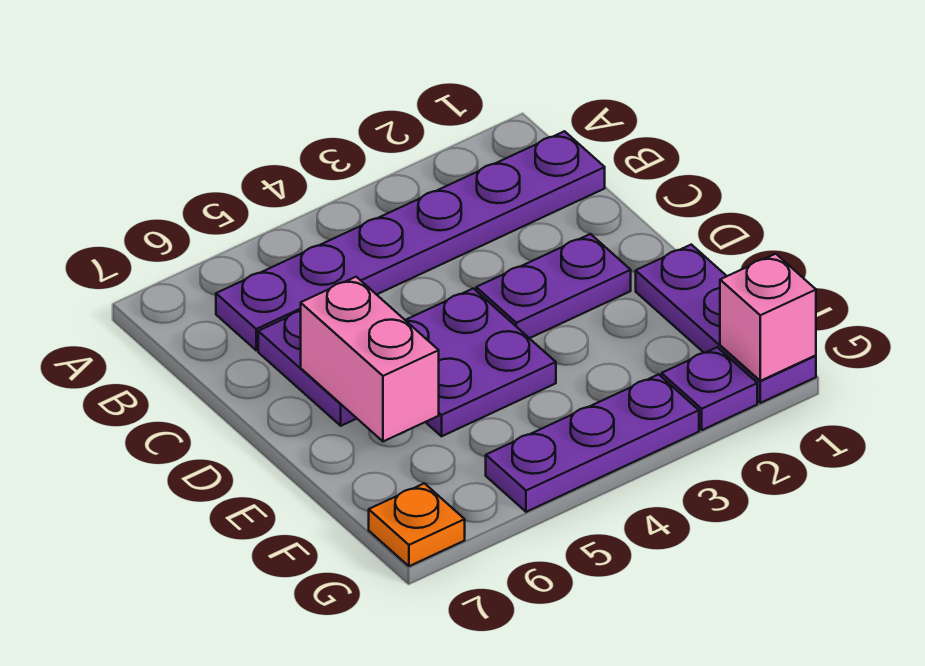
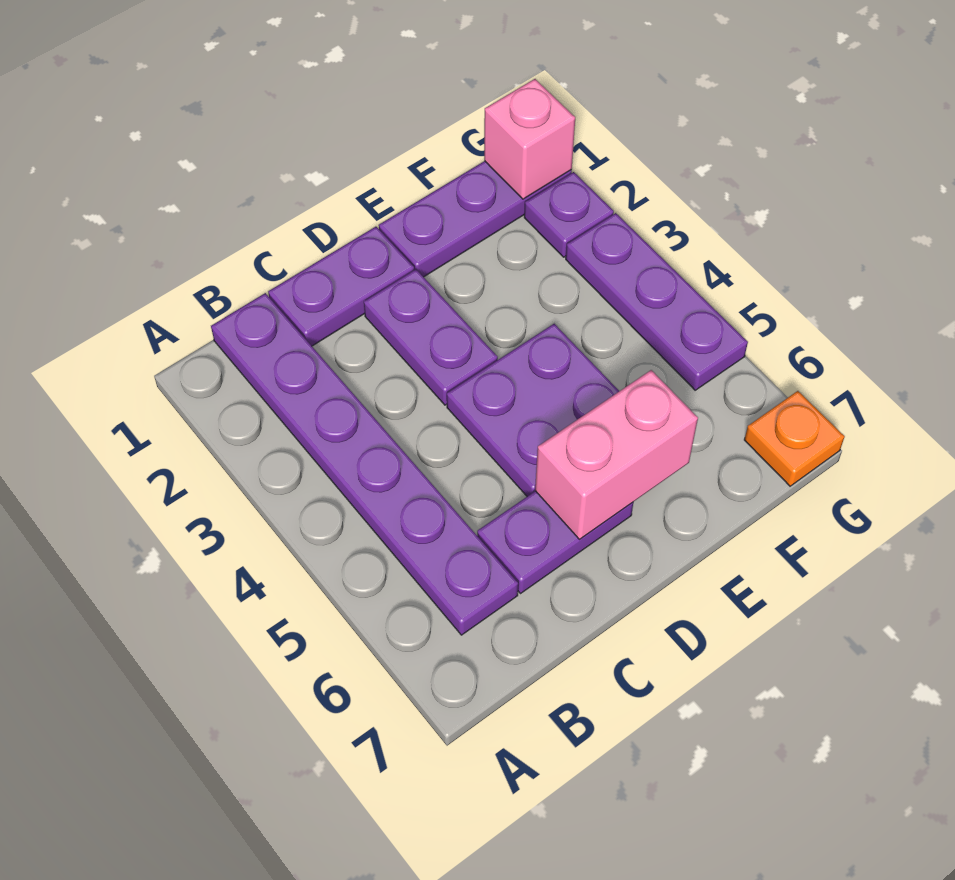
none -> purple 1x2 plate [268,227,414,346]

